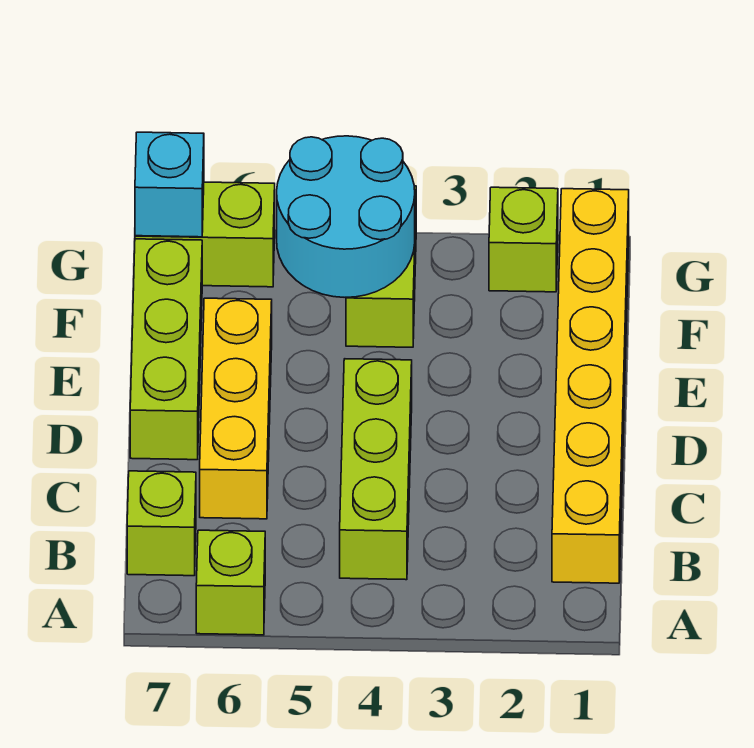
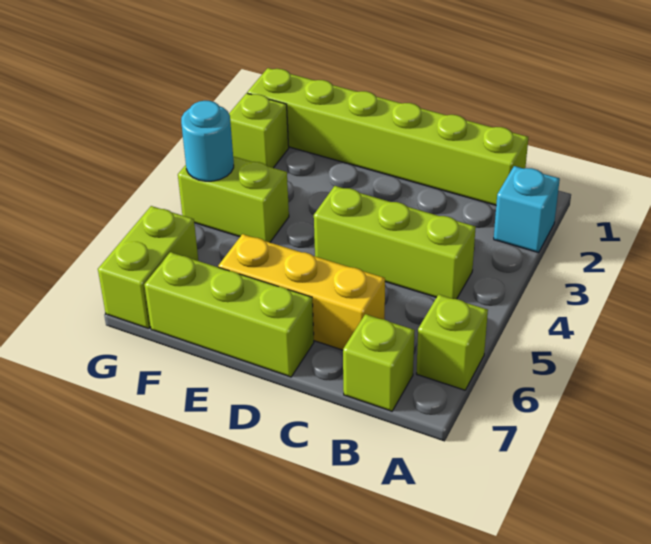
yellow 1x6 brick [552,189,629,583] -> lime 1x6 brick [247,68,528,205]
cyan 2x2 round brick [277,136,415,297] -> cyan 1x1 round brick [181,101,234,181]
cyan 1x1 brick [135,132,204,237] -> cyan 1x1 brick moved to [494,166,560,253]

